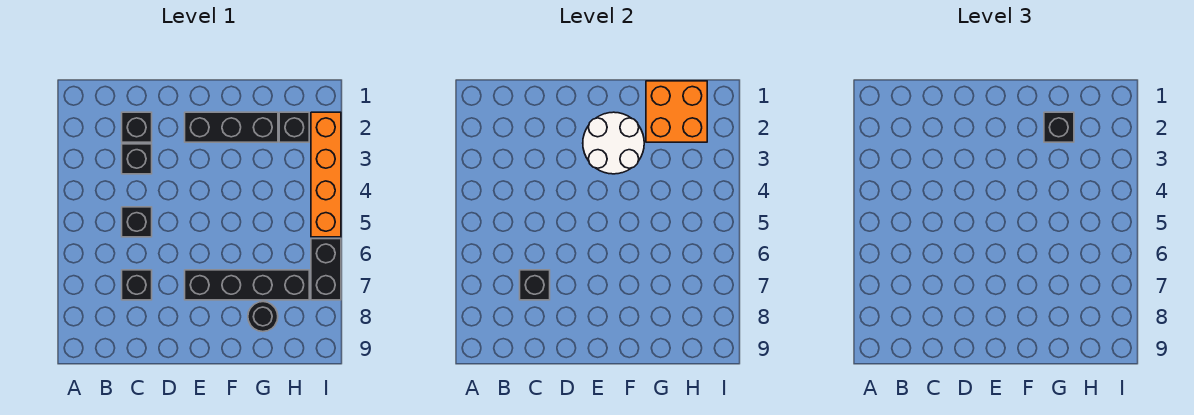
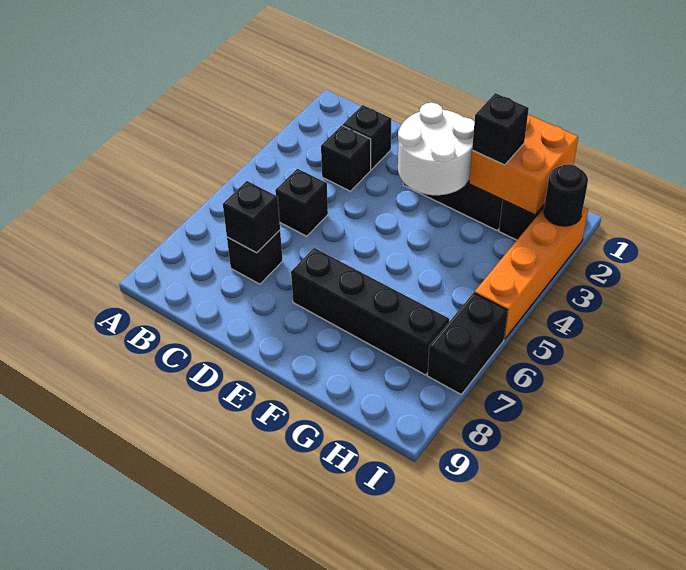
black 1x1 round brick [248,302,278,332] -> black 1x1 round brick moved to [544,164,588,226]

